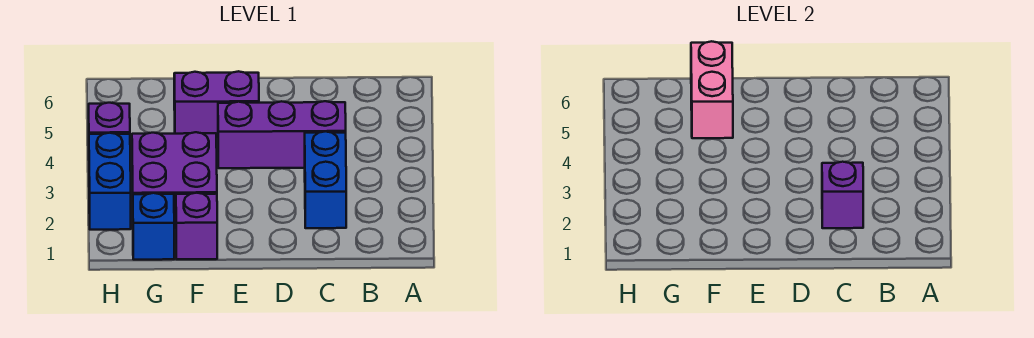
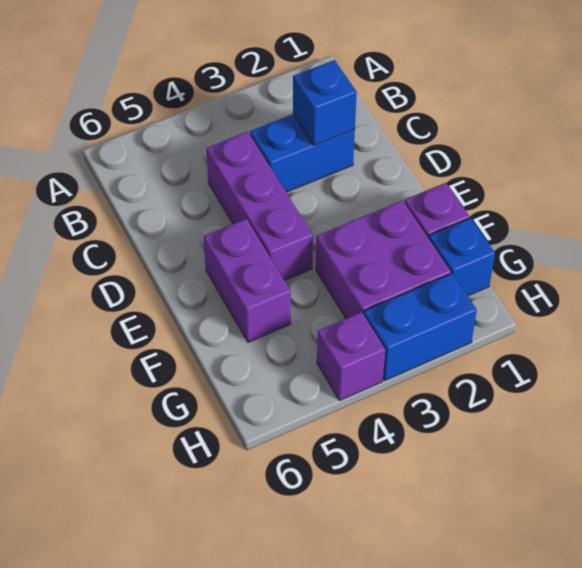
purple 1x1 brick [822,162,863,228] -> blue 1x1 brick [293,60,357,145]
pink 1x2 brick [691,41,733,138] -> none

